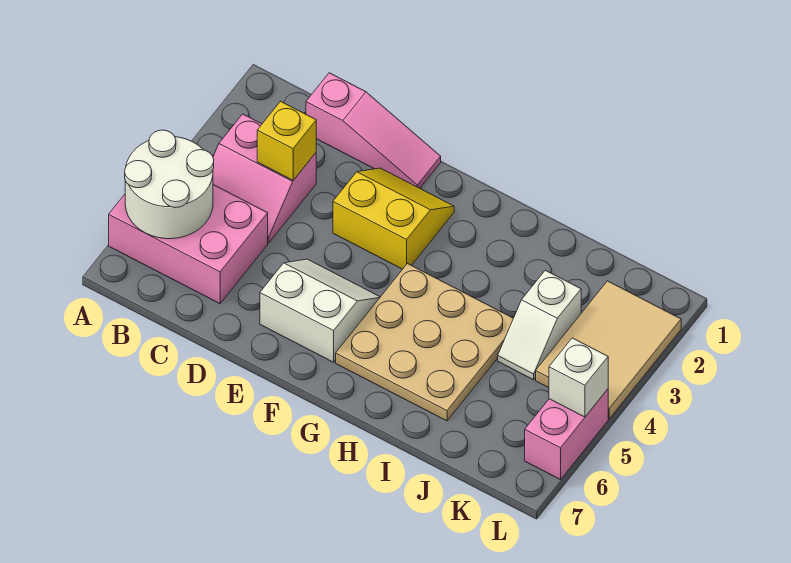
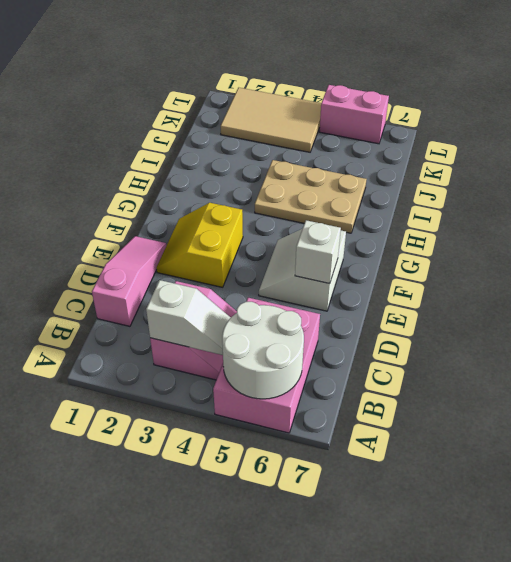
yellow 1x1 brick [257,101,316,180] -> none
tan 3x3 plate [336,264,513,421] -> tan 2x3 plate [255,160,366,233]
white 1x2 slope [498,270,581,380] -> white 1x2 slope moved to [146,280,231,355]
white 1x1 brick [549,338,608,417] -> white 1x1 brick moved to [295,220,341,284]

